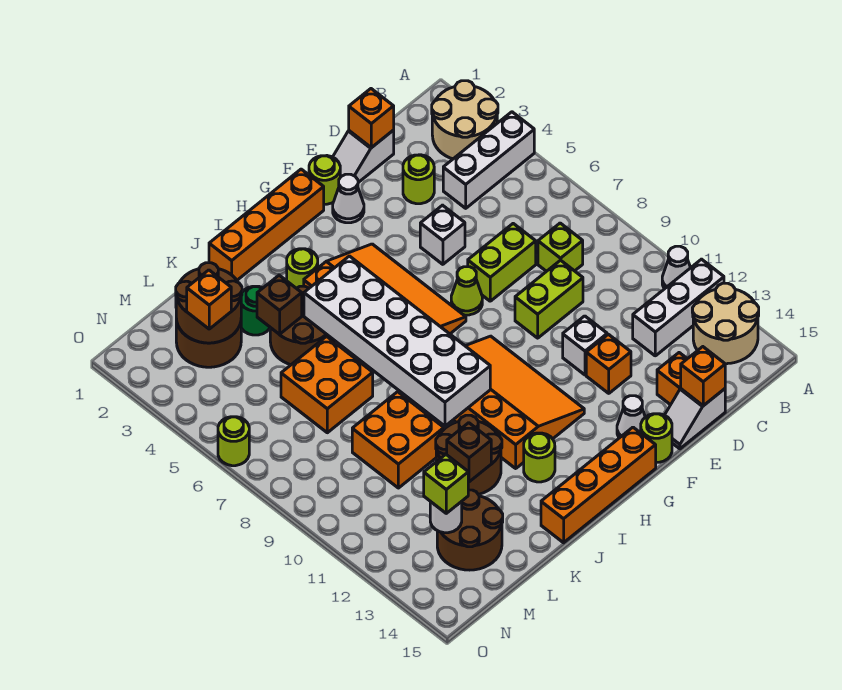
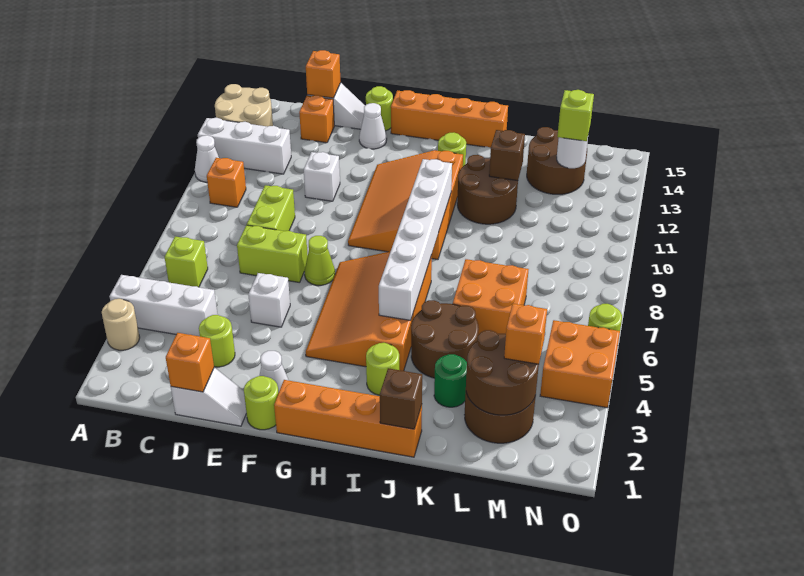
tan 2x2 round brick [432,81,498,159] -> tan 1x1 round brick [102,299,140,350]
lime 1x1 brick [538,223,583,271] -> lime 1x1 brick moved to [165,236,208,287]
lime 1x2 brick [515,260,583,338] -> lime 1x2 brick turned to [247,185,295,231]
orange 1x1 brick [586,334,631,393] -> orange 1x1 brick moved to [207,158,246,207]
white 2x6 brick [304,256,490,426] -> white 1x6 brick [379,159,452,320]
brown 1x1 brick [257,275,302,335] -> brown 1x1 brick moved to [380,368,422,429]
orange 2x2 brick [352,392,444,488] -> orange 2x2 brick moved to [540,320,620,408]

